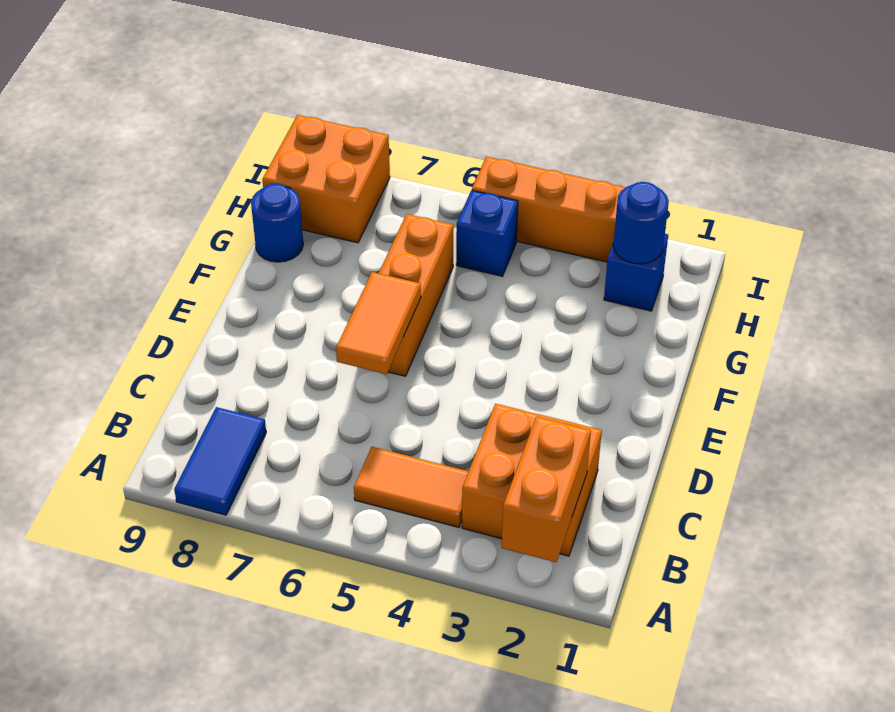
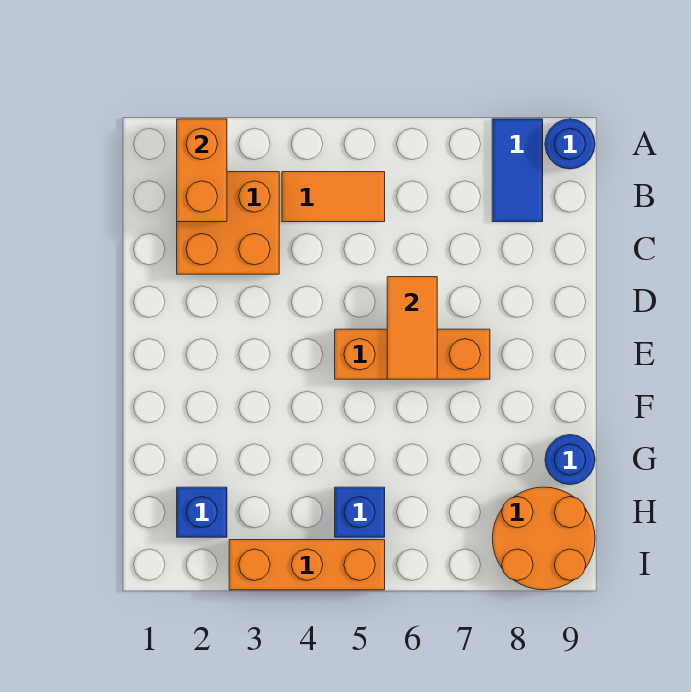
orange 1x3 brick [379,214,453,376] -> orange 1x3 brick turned to [335,329,490,379]
blue 1x1 round brick [613,182,669,264] -> blue 1x1 round brick moved to [545,119,595,169]
orange 2x2 brick [262,115,390,243] -> orange 2x2 round brick [492,487,595,590]

